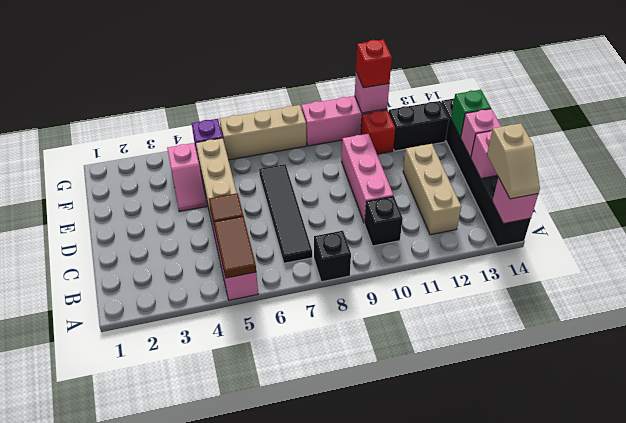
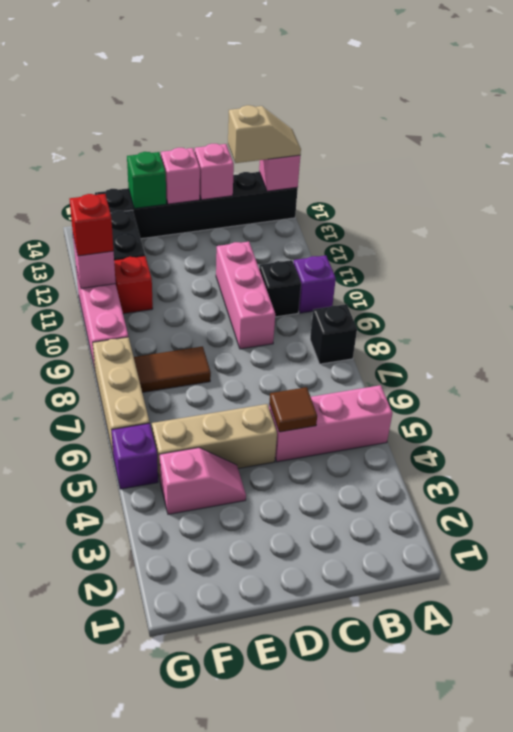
brown 1x2 tile [214,216,256,278] -> brown 1x2 tile moved to [134,346,211,393]
none -> purple 1x1 brick [294,255,336,313]
black 1x4 tile [259,164,312,263] -> none
tan 1x3 brick [403,144,461,235] -> none
pink 1x3 brick [342,134,394,223] -> pink 1x3 brick turned to [216,242,275,349]

